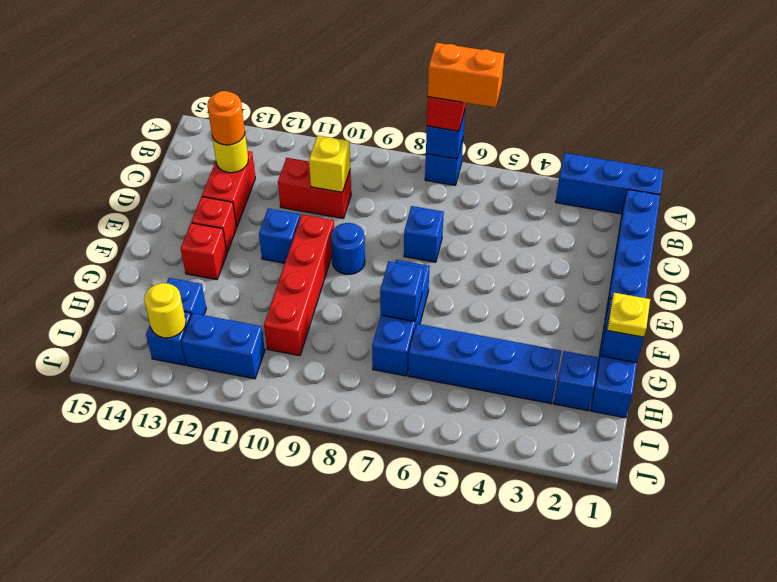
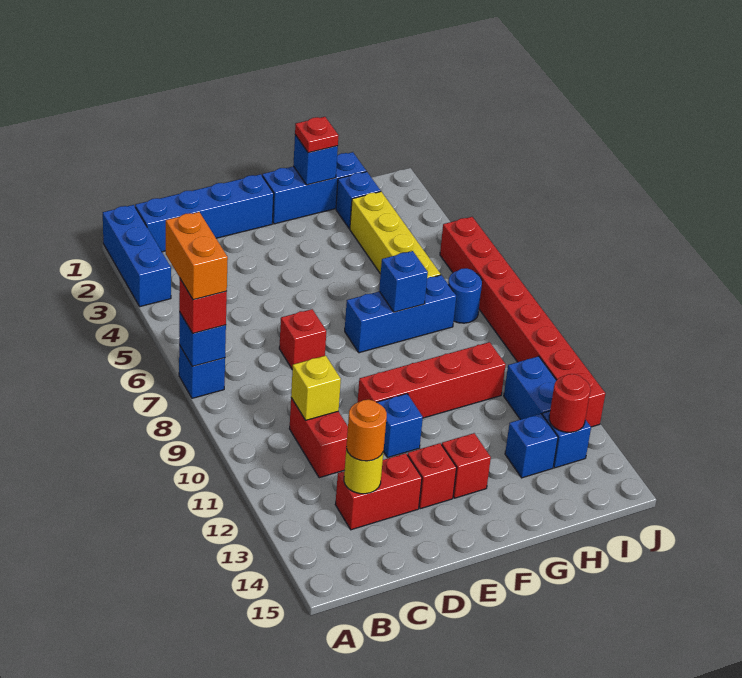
blue 1x1 brick [404,206,444,262] -> red 1x1 brick [279,309,326,370]
blue 1x1 round brick [331,223,365,274] -> blue 1x1 round brick moved to [448,268,482,323]
yellow 1x1 plate [607,293,650,337] -> red 1x1 plate [295,117,339,153]
blue 1x4 brick [408,324,561,404] -> yellow 1x4 brick [350,192,441,278]
yellow 1x1 round brick [144,283,186,338] -> red 1x1 round brick [549,374,590,432]
none -> red 1x8 brick [440,217,605,427]

